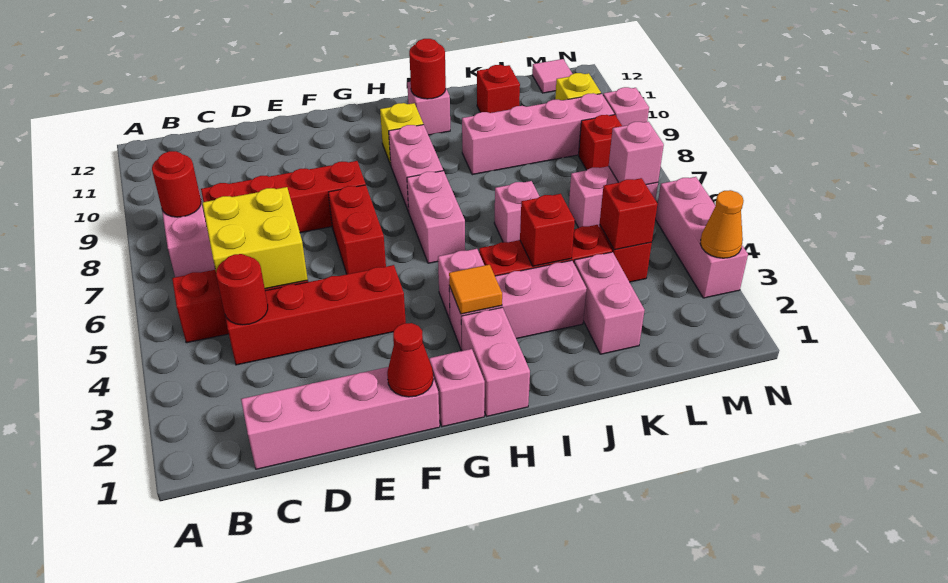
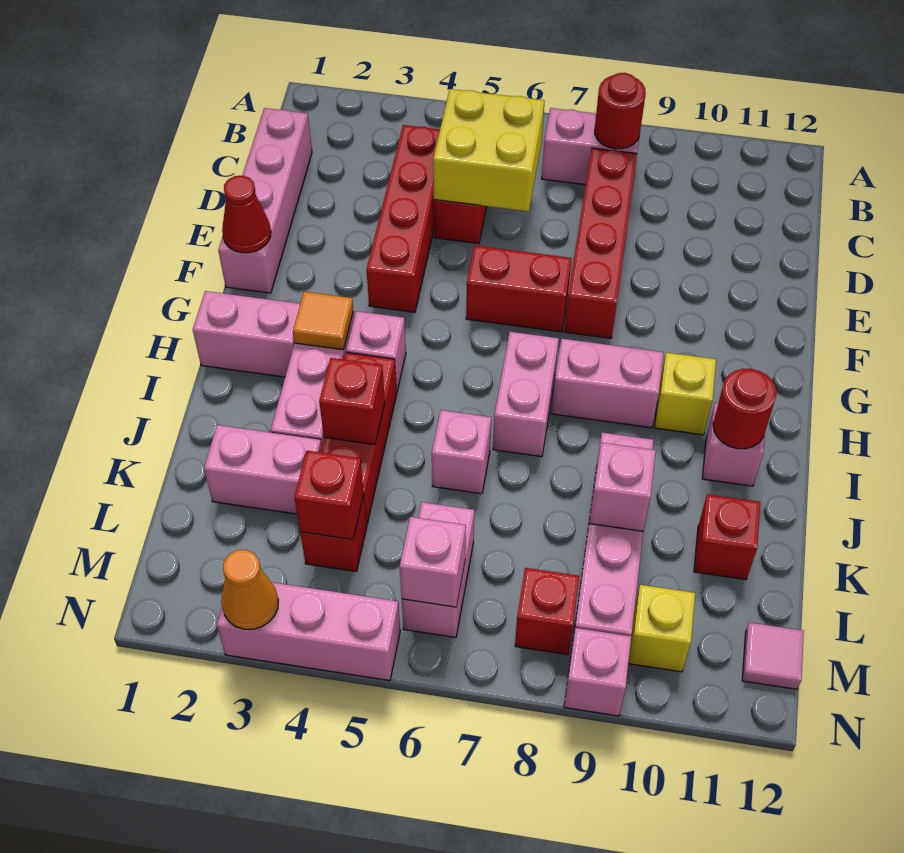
red 1x1 round brick [216,254,268,325] -> none
pink 1x1 brick [429,349,485,427] -> pink 1x1 brick moved to [590,443,656,531]
pink 1x2 brick [407,171,465,263] -> pink 1x2 brick turned to [493,332,559,457]

